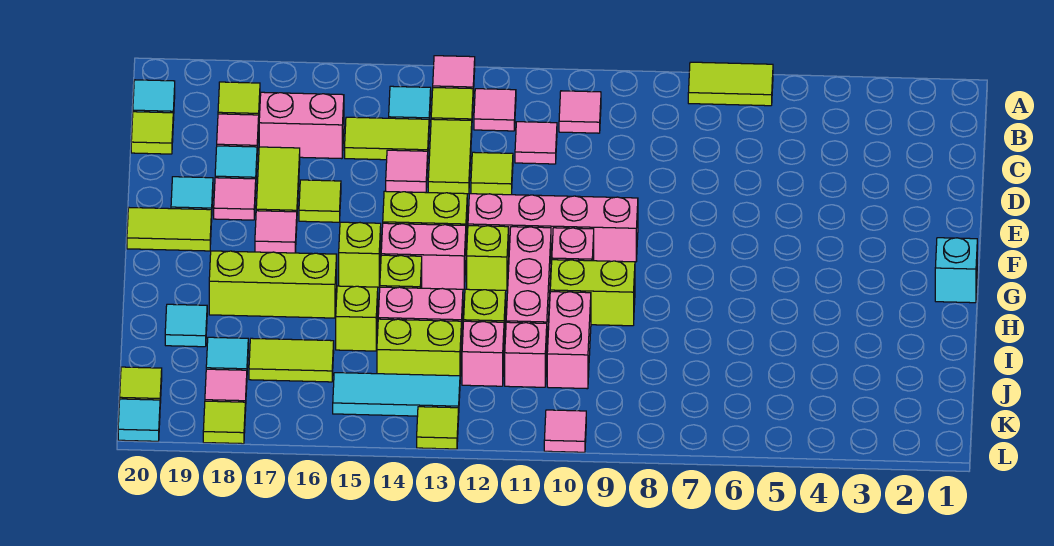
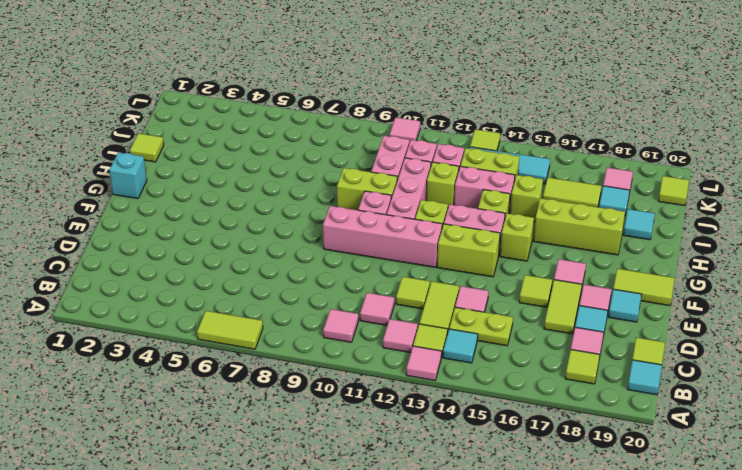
lime 1x2 tile [345,117,429,160] -> lime 1x2 plate [449,307,513,346]
pink 1x2 brick [259,92,344,159] -> none
lime 1x1 tile [203,401,245,444] -> lime 1x1 tile moved to [130,133,164,162]
cyan 1x1 tile [118,399,160,441] -> none

